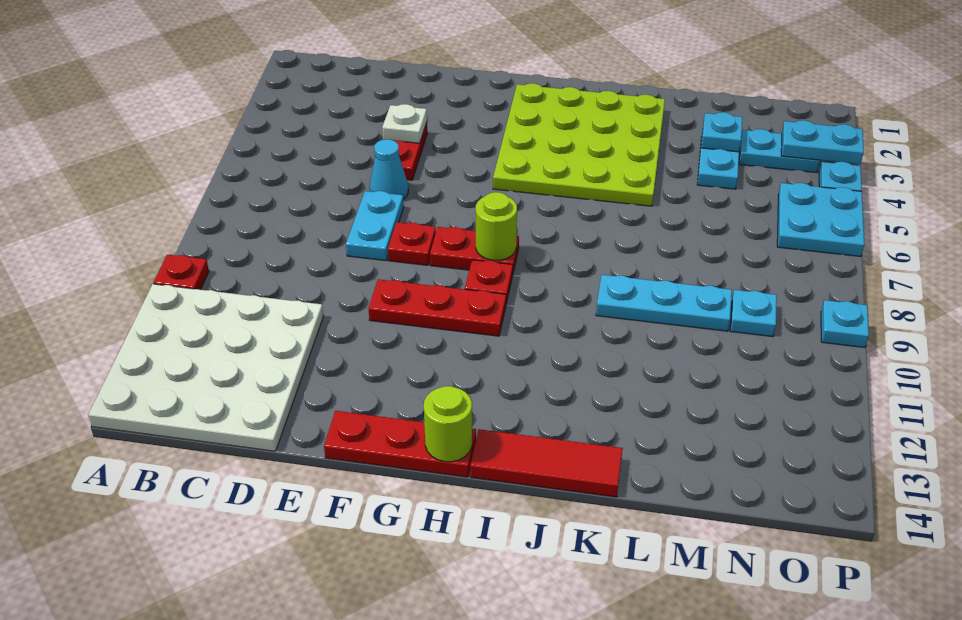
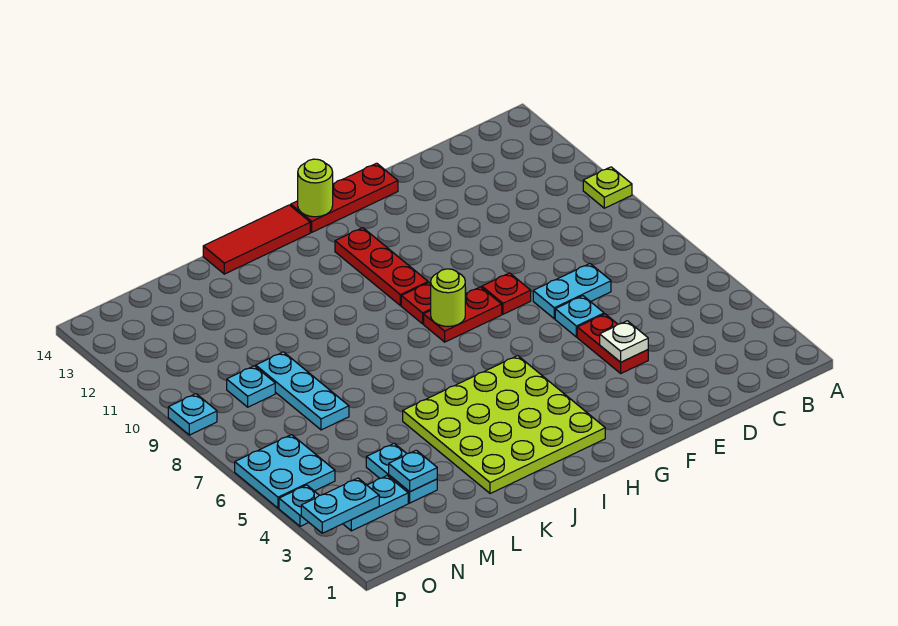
red 1x1 plate [153,255,209,290] -> lime 1x1 plate [583,167,632,208]
white 4x4 plate [88,284,323,451] -> none
cyan 1x1 cone [370,139,408,199] -> cyan 1x1 plate [555,296,604,337]
cyan 1x2 plate [346,191,404,261] -> cyan 1x2 plate turned to [533,264,611,319]
red 1x3 plate [368,279,506,336] -> red 1x3 plate turned to [335,228,428,306]
cyan 1x3 plate [596,275,732,331] -> cyan 1x3 plate turned to [255,352,349,430]

